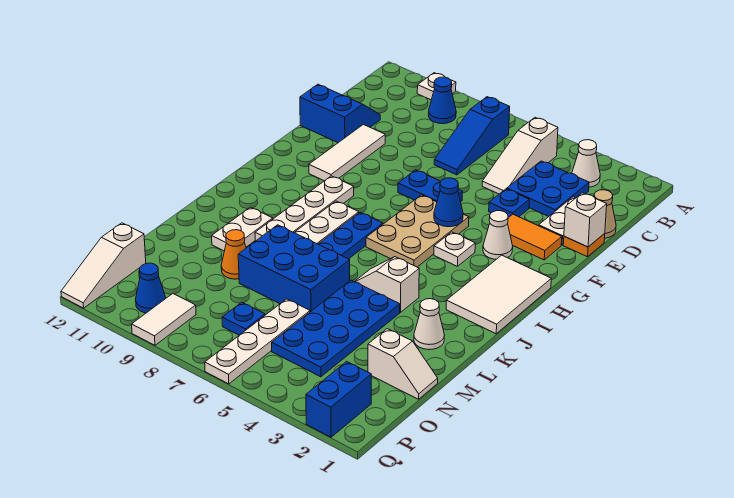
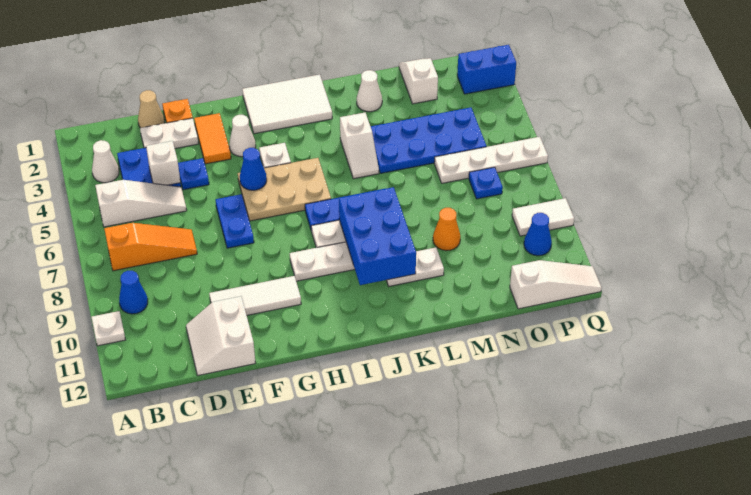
blue 1x3 slope [434,97,510,175] -> orange 1x3 slope [104,223,197,271]
blue 2x2 slope [300,84,380,143] -> white 2x2 slope [186,296,256,375]
white 1x1 brick [564,193,607,247] -> white 1x1 brick moved to [146,141,180,185]
blue 2x3 brick [238,225,350,312] -> blue 2x3 brick moved to [339,187,416,285]

